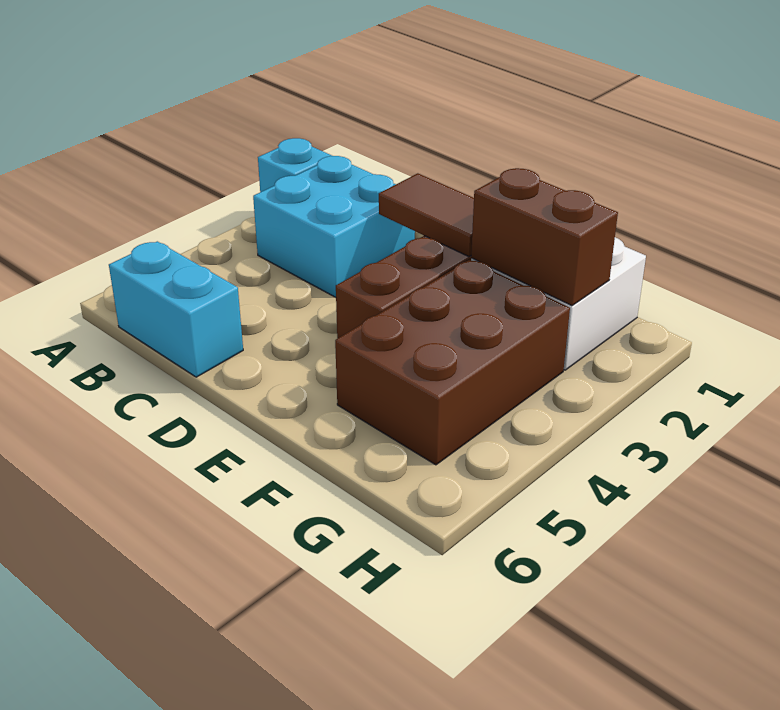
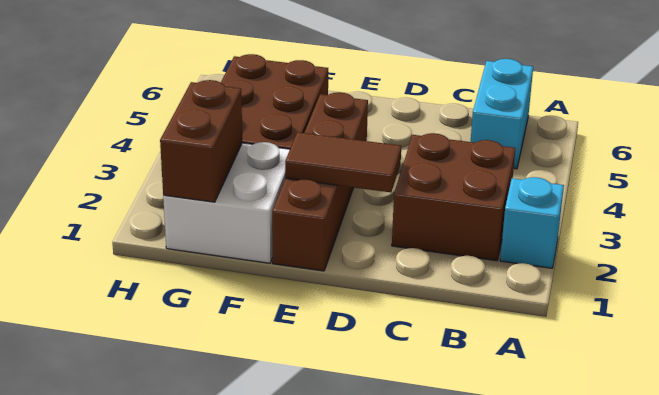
cyan 2x2 brick [253,156,415,297] -> brown 2x2 brick [392,133,515,261]
cyan 1x2 brick [109,241,243,377] -> cyan 1x2 brick turned to [471,59,533,169]
brown 1x2 brick [471,168,618,306] -> brown 1x2 brick turned to [160,80,242,202]

